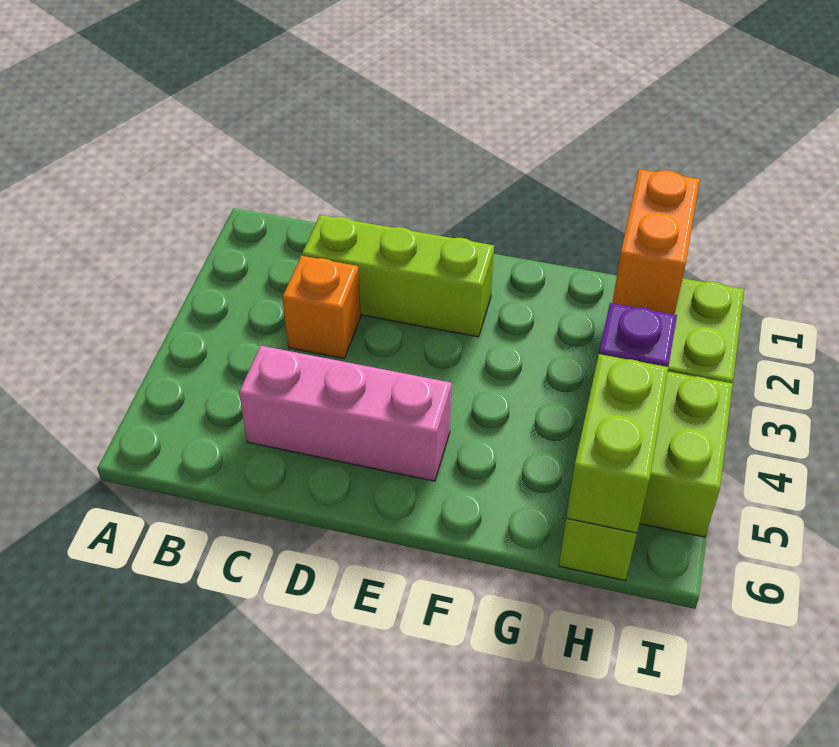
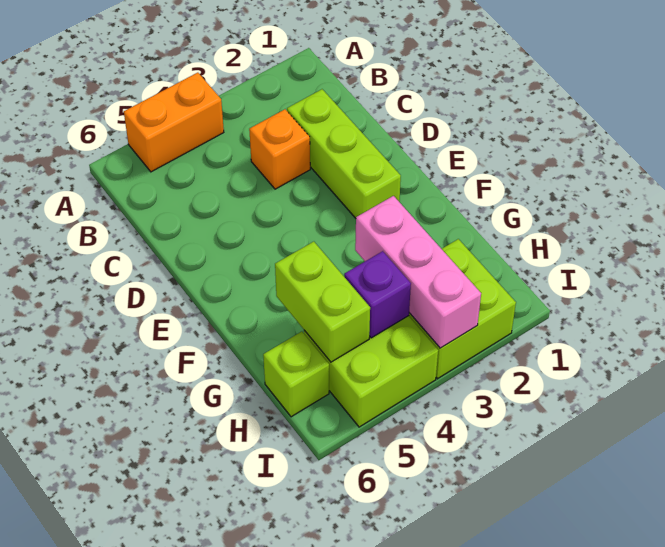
pink 1x3 brick [239,346,451,481] -> pink 1x3 brick moved to [355,196,481,348]
orange 1x2 brick [612,169,700,314] -> orange 1x2 brick moved to [124,73,224,172]
lime 1x2 brick [566,354,668,533] -> lime 1x2 brick turned to [275,242,370,362]

